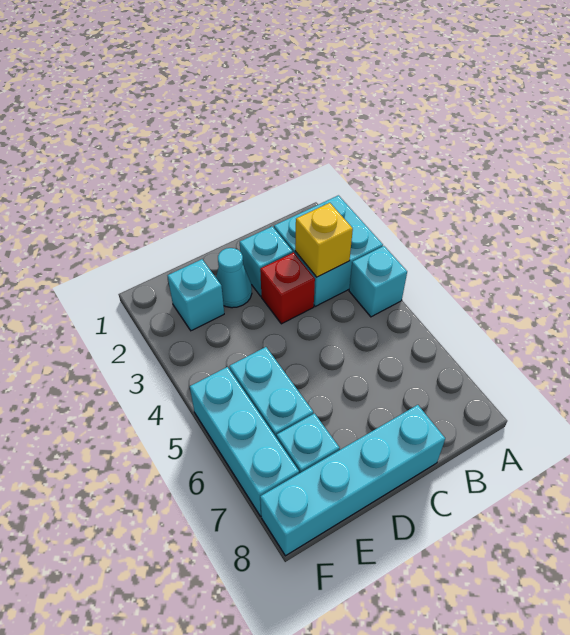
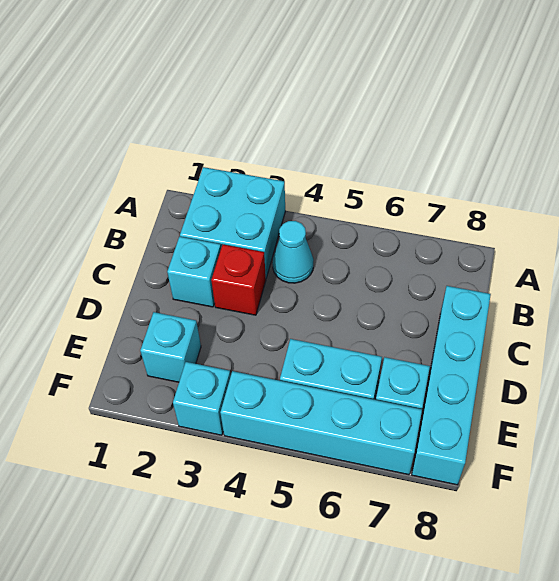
cyan 1x1 brick [349,246,407,317] -> cyan 1x1 brick moved to [173,362,231,435]
yellow 1x1 brick [295,203,353,277] -> none
cyan 1x1 cone [216,248,252,308] -> cyan 1x1 cone moved to [272,221,314,283]
cyan 1x3 brick [190,367,299,516] -> cyan 1x4 brick [220,371,422,475]

